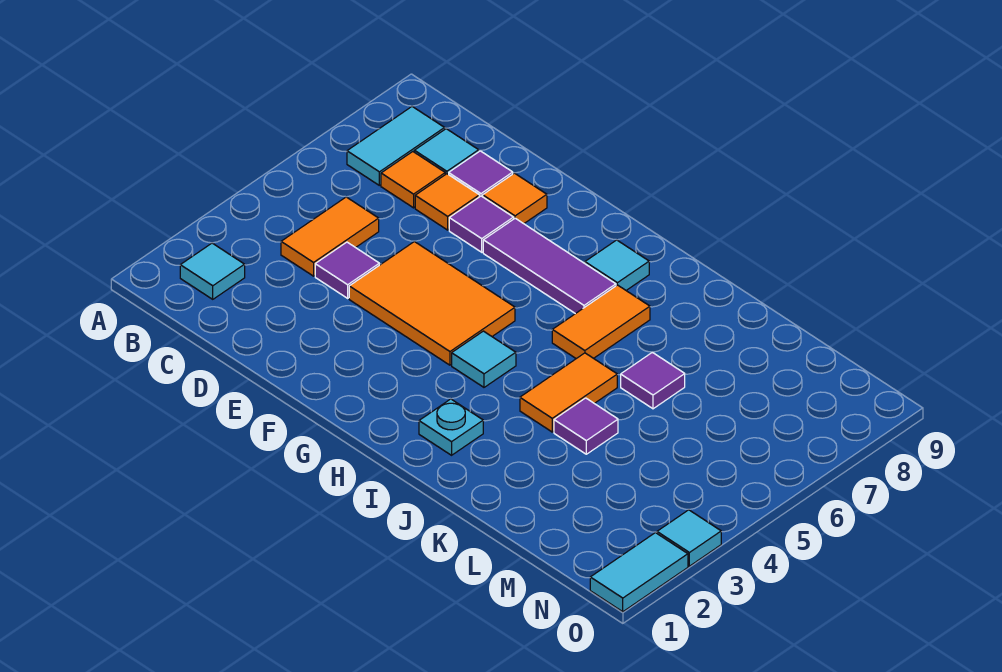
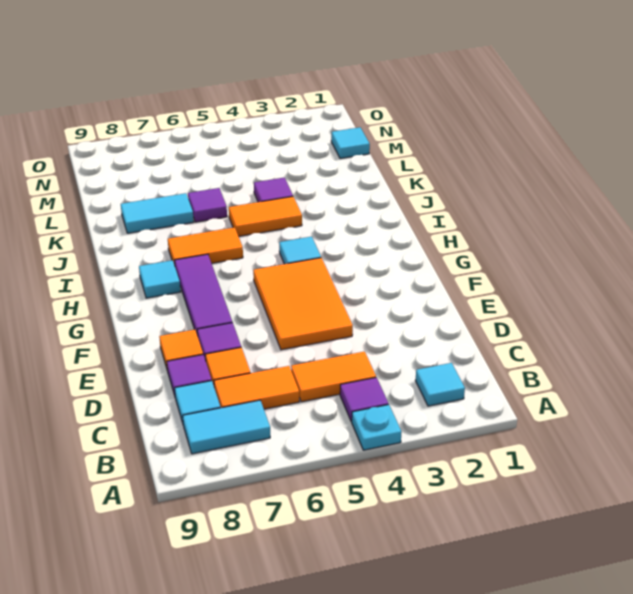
orange 1x1 tile [381,152,445,208] -> orange 1x2 tile [214,366,299,409]
purple 1x1 tile [315,242,379,298] -> purple 1x1 tile moved to [340,377,389,421]
cyan 1x1 plate [419,399,483,455] -> cyan 1x1 plate moved to [351,405,402,450]
cyan 1x2 tile [590,533,688,612] -> cyan 1x2 tile moved to [121,193,194,233]
cyan 1x1 tile [657,510,721,566] -> cyan 1x1 tile moved to [331,127,370,159]

